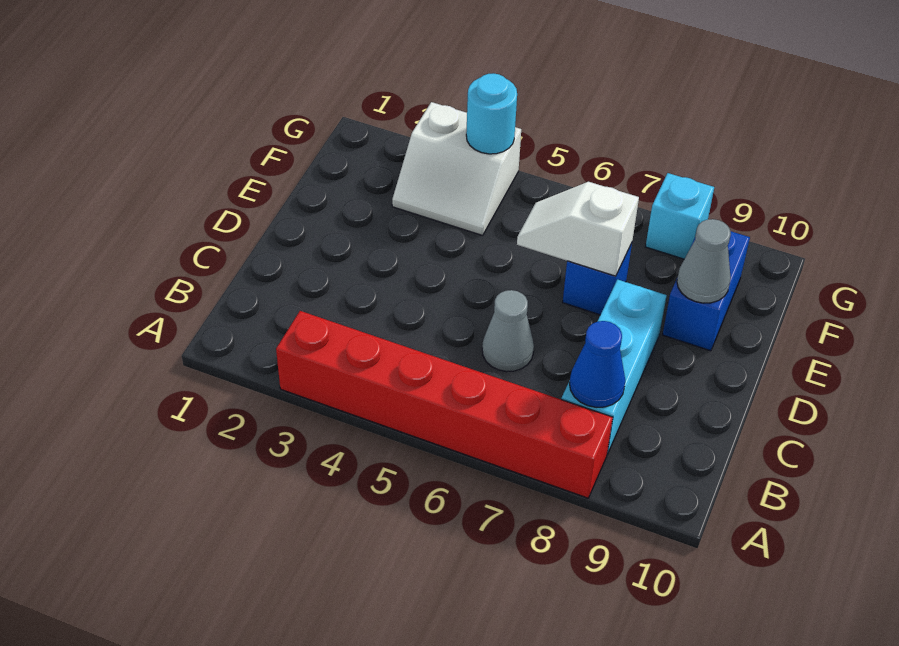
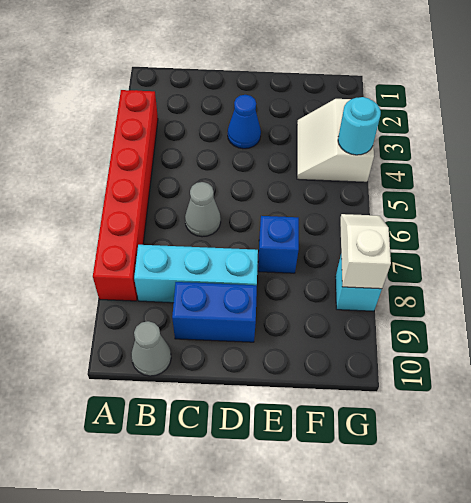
blue 1x1 cone [570,321,625,408] -> blue 1x1 cone moved to [228,95,261,149]
white 1x2 slope [517,182,639,276] -> white 1x2 slope moved to [340,214,391,289]
blue 1x2 brick [663,231,750,351] -> blue 1x2 brick moved to [172,282,257,342]
grey 1x1 cone [677,219,731,303] -> grey 1x1 cone moved to [131,321,171,376]

